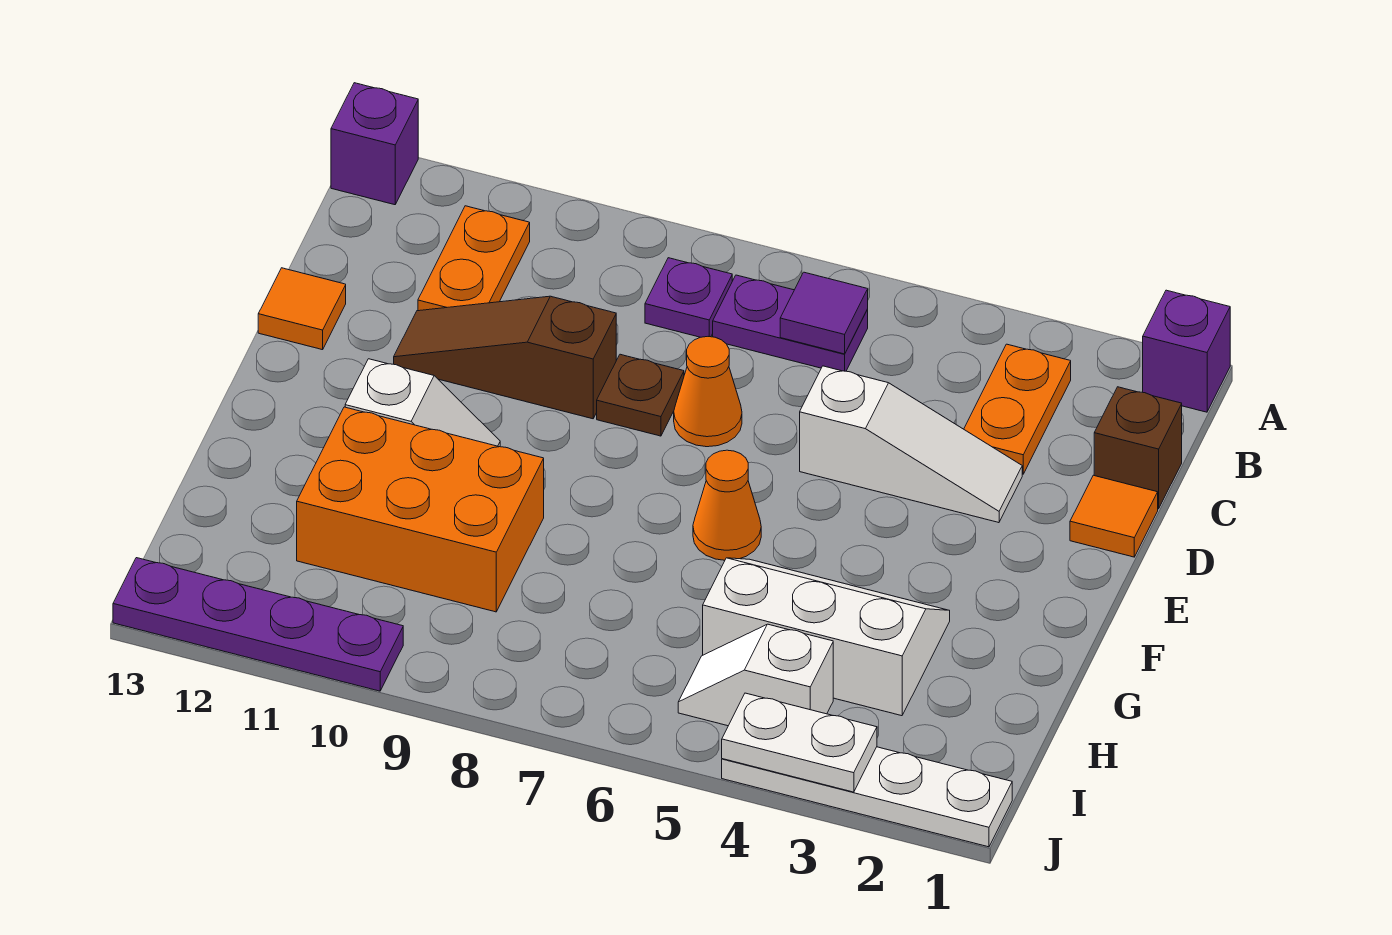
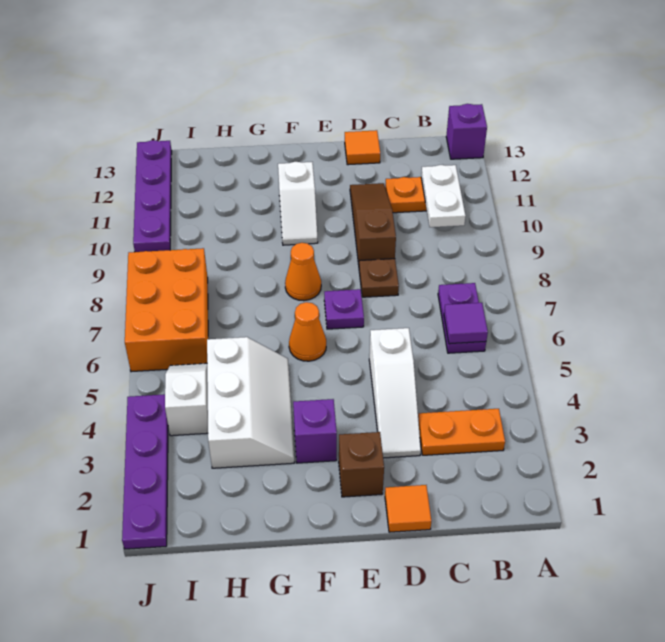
purple 1x1 brick [1143,290,1230,412] -> purple 1x1 brick moved to [293,399,337,463]
purple 1x1 plate [645,258,732,337] -> purple 1x1 plate moved to [324,289,364,329]
brown 1x1 brick [1094,387,1182,509] -> brown 1x1 brick moved to [339,432,384,497]
orange 1x1 cone [674,337,742,447] -> orange 1x1 cone moved to [285,243,321,301]
orange 2x3 brick [297,407,544,612] -> orange 2x3 brick moved to [125,248,208,372]
white 1x4 plate [722,747,1012,847] -> purple 1x4 plate [122,394,168,549]
white 1x2 plate [722,693,877,792] -> white 1x2 plate moved to [421,165,466,227]

